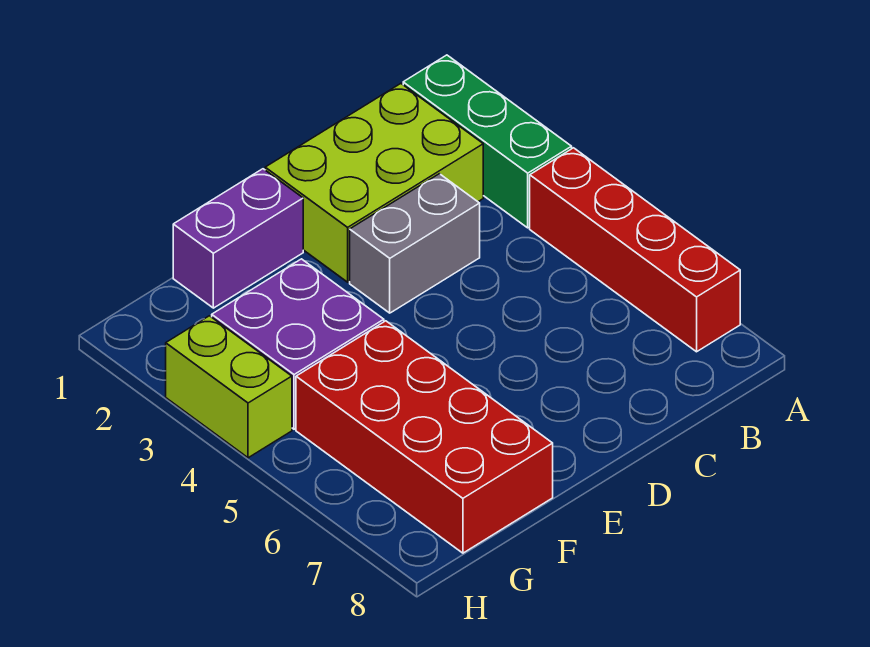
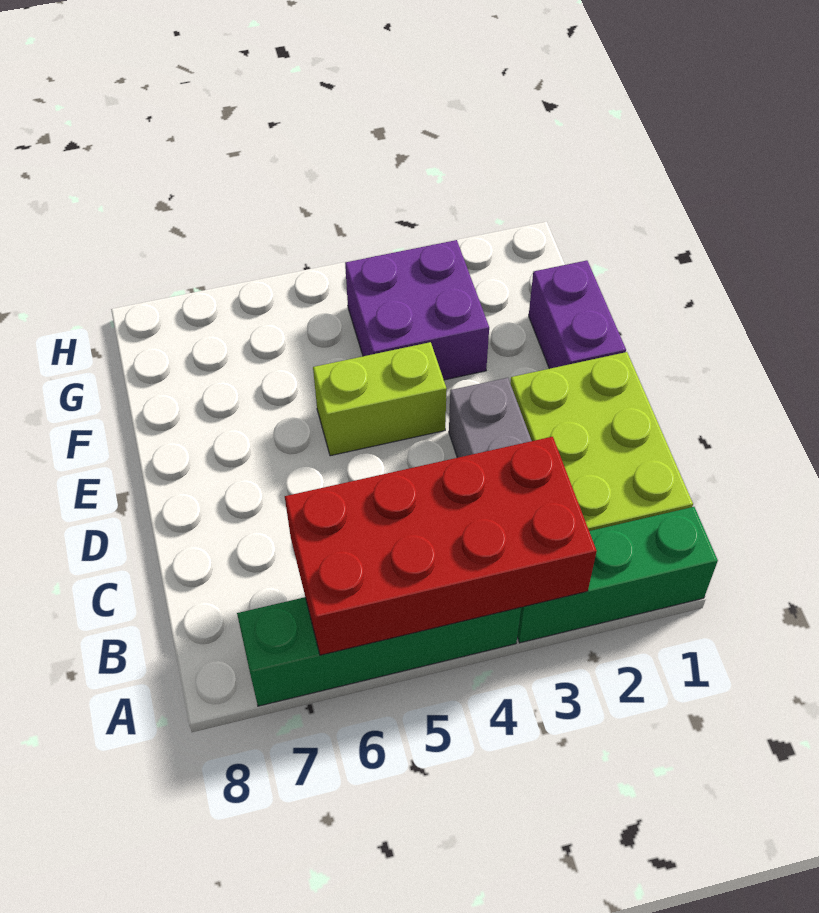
red 1x4 brick [530,148,740,352] -> green 1x4 brick [237,597,521,706]
red 2x4 brick [296,321,553,553] -> red 2x4 brick moved to [285,437,597,655]
lime 1x2 brick [166,316,292,458] -> lime 1x2 brick moved to [313,342,447,456]

